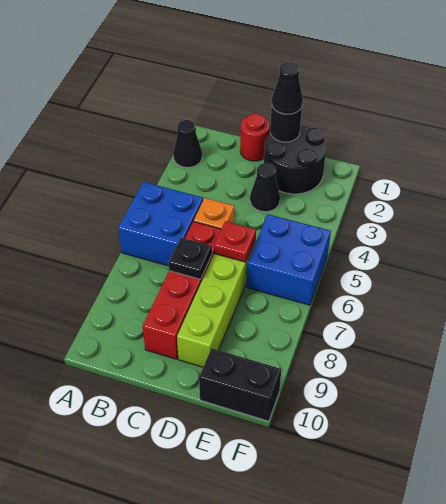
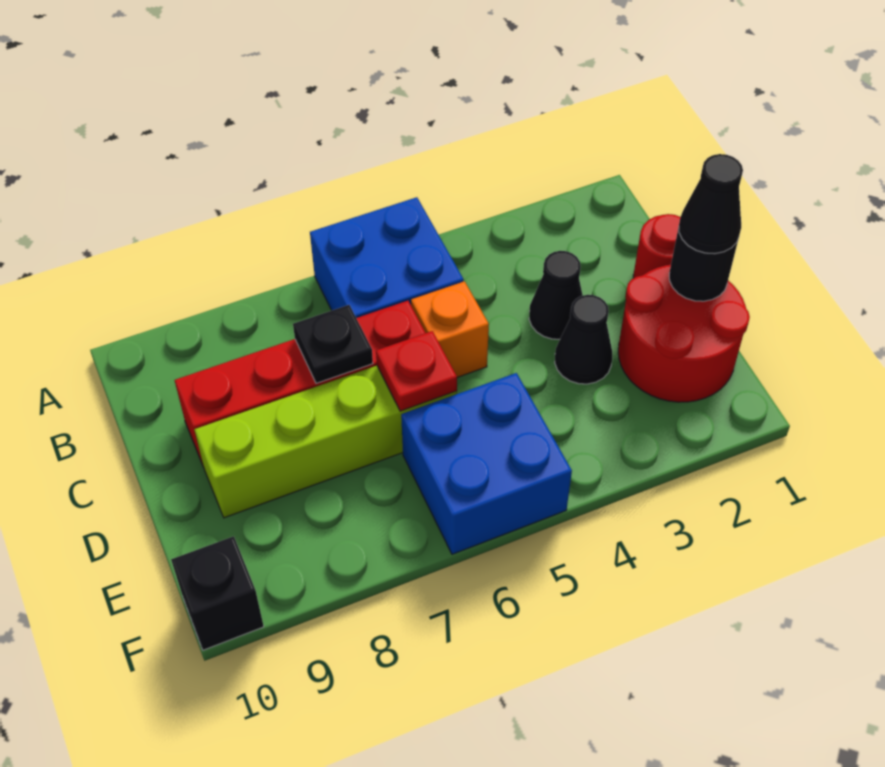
black 1x1 cone [173,120,202,167] -> black 1x1 cone moved to [529,251,583,339]
black 2x2 round brick [264,125,326,194] -> red 2x2 round brick [618,265,750,402]
black 1x2 brick [199,348,281,421] -> black 1x1 brick [171,536,264,650]

